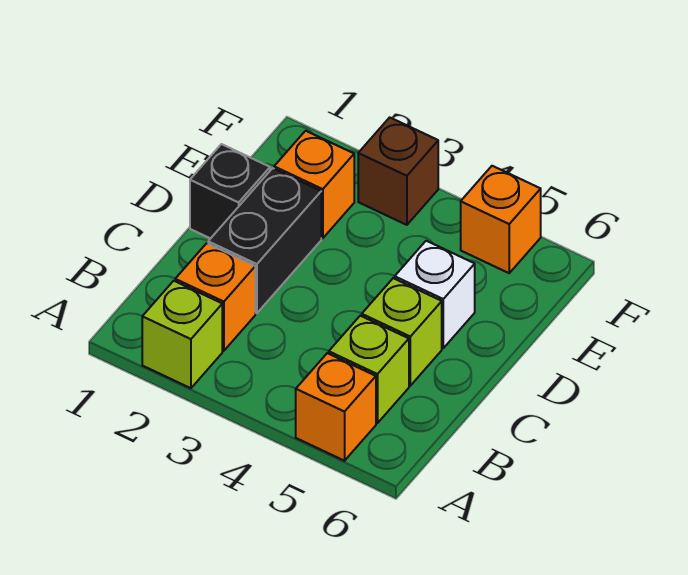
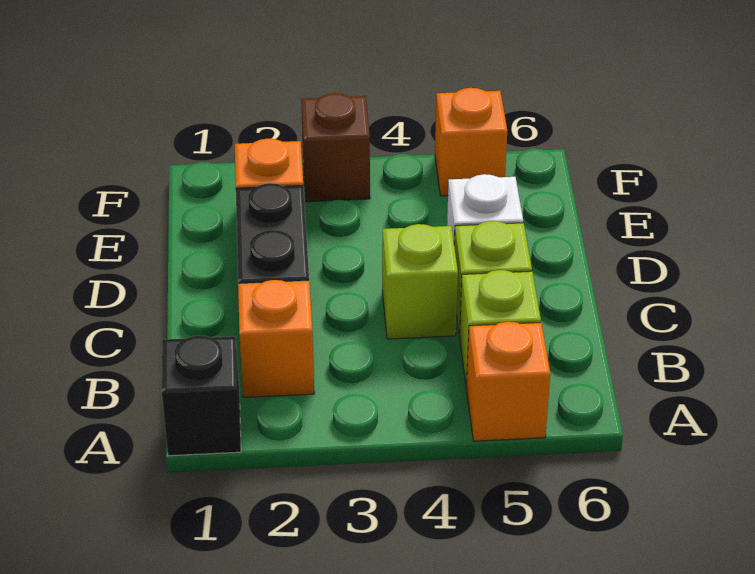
lime 1x1 brick [142,281,222,388] -> lime 1x1 brick moved to [382,224,458,339]
black 1x1 brick [190,144,270,239] -> black 1x1 brick moved to [162,336,241,456]

